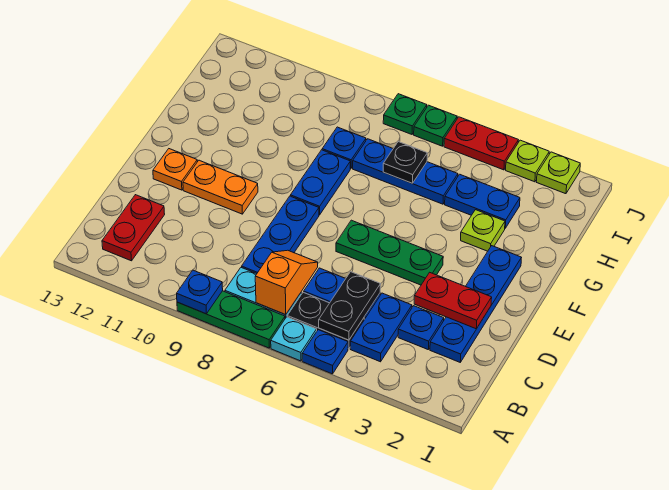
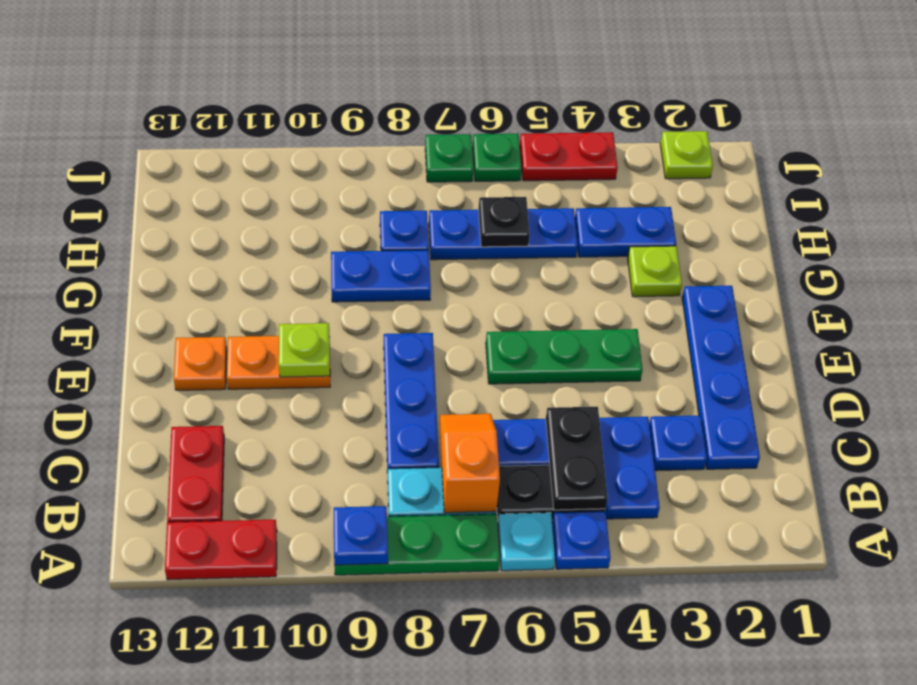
red 1x2 plate [414,272,492,329] -> red 1x2 plate moved to [165,520,277,580]
blue 1x2 plate [290,150,350,215] -> blue 1x2 plate turned to [331,250,431,302]
lime 1x1 plate [506,140,549,182] -> lime 1x1 plate moved to [279,323,330,377]

